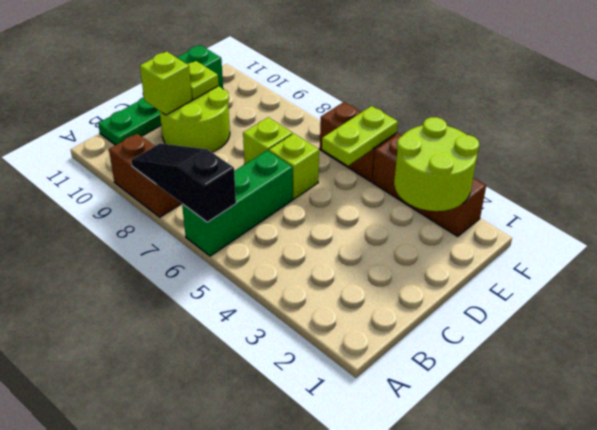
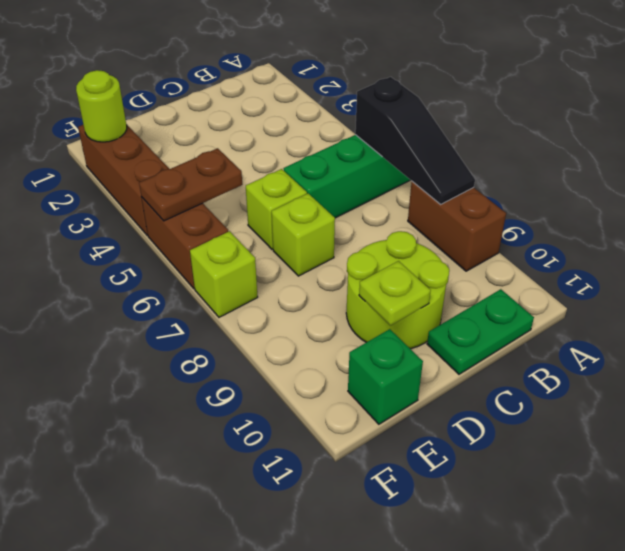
lime 1x1 brick [140,52,192,115] -> lime 1x1 brick moved to [190,231,258,317]
lime 2x2 round brick [394,117,479,211] -> lime 1x1 round brick [76,70,127,142]
lime 1x2 plate [322,106,398,165] -> brown 1x2 plate [139,148,242,221]

